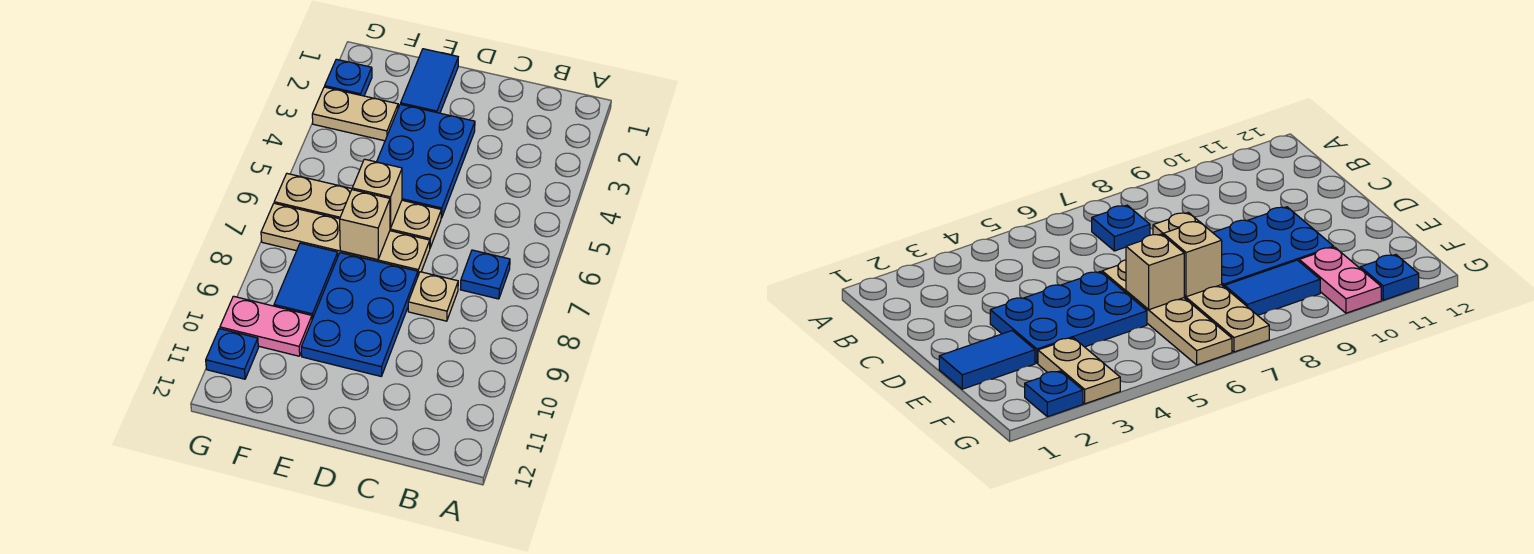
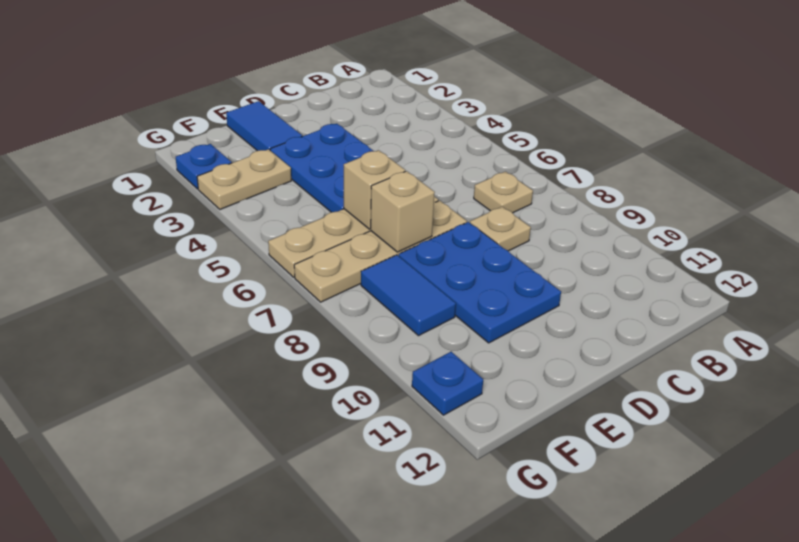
blue 1x1 plate [460,250,510,299] -> tan 1x1 plate [474,172,533,213]
pink 1x2 plate [220,296,312,356] -> none

